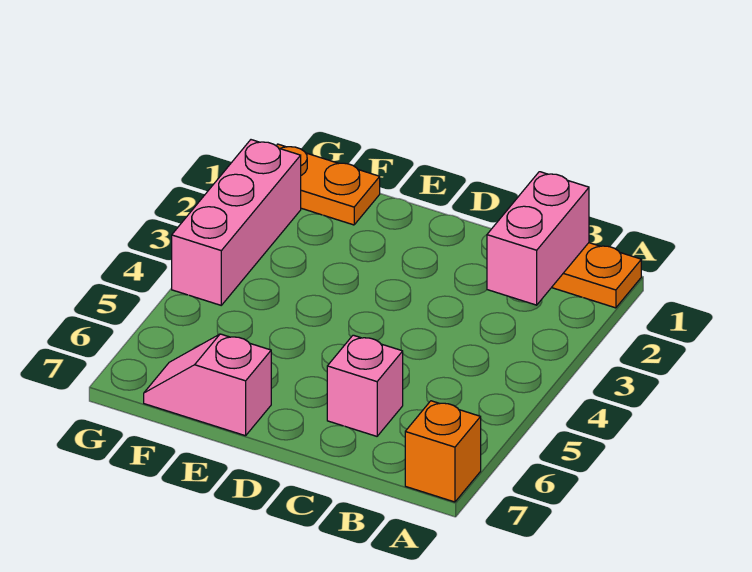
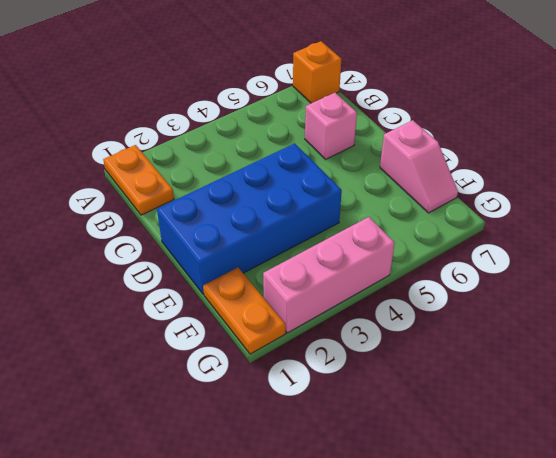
pink 1x2 brick [487,172,589,305] -> none
none -> blue 2x4 brick [157,143,342,294]

